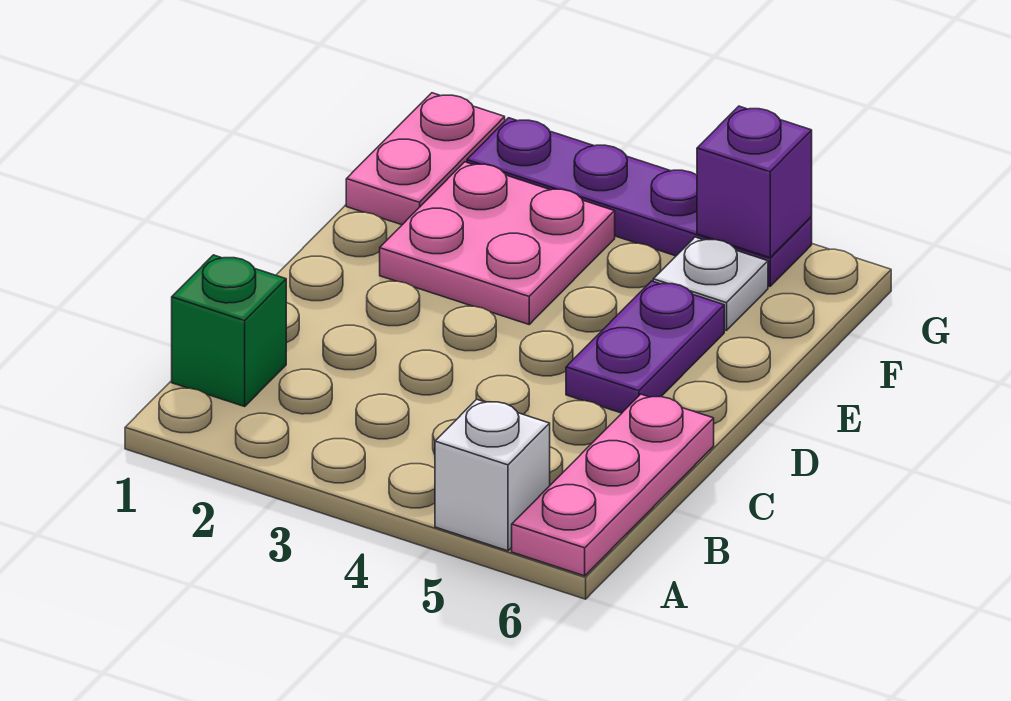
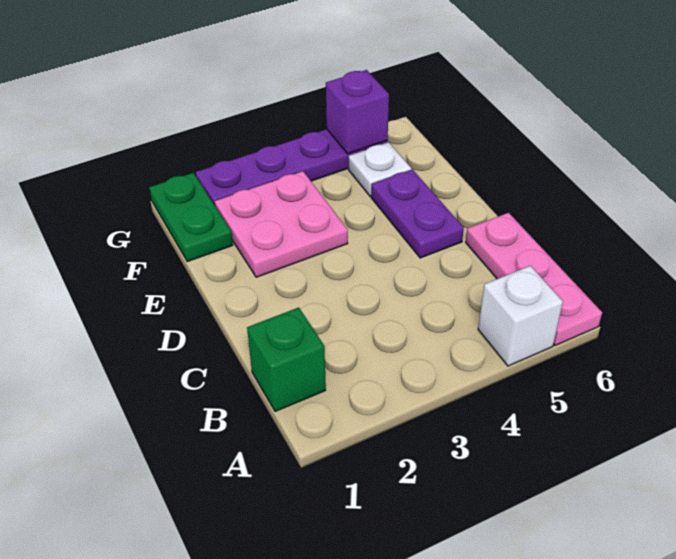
pink 1x2 plate [346,93,505,225] -> green 1x2 plate [149,173,233,262]

